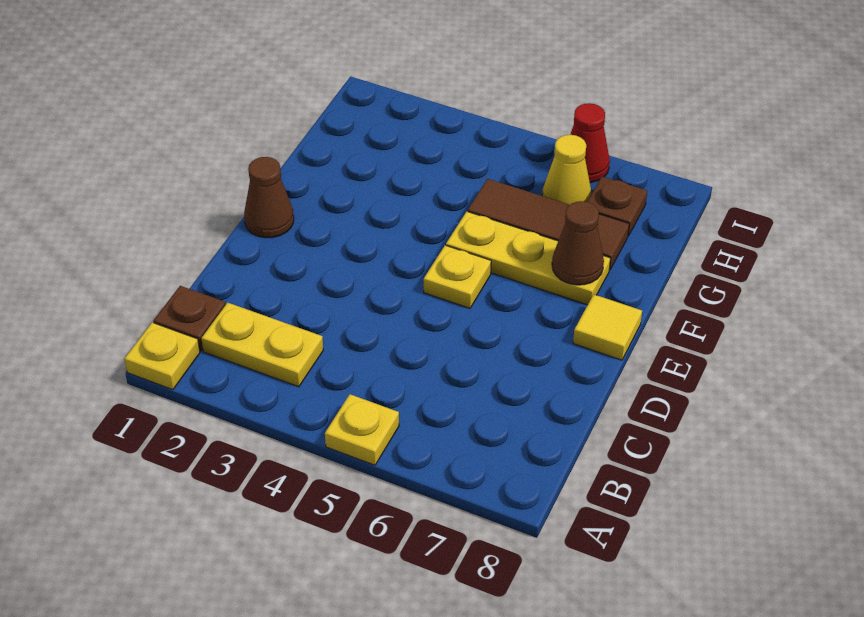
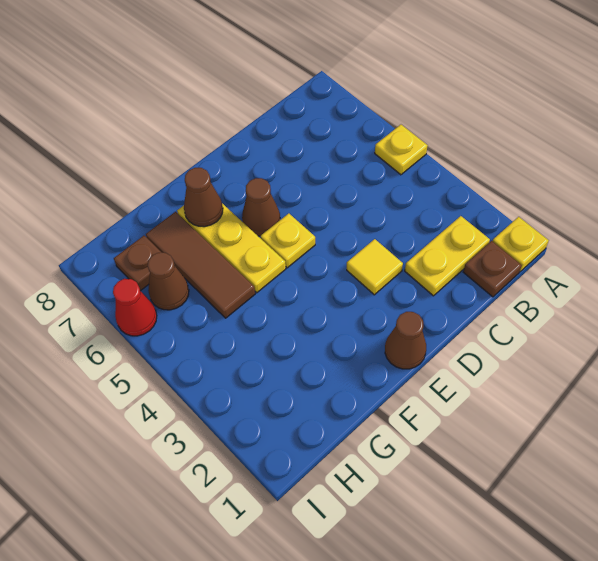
yellow 1x2 plate [201,303,323,387] -> yellow 1x2 plate turned to [405,216,490,296]
none -> brown 1x1 cone [242,178,280,236]
yellow 1x1 tile [573,295,642,360] -> yellow 1x1 tile moved to [347,239,403,295]
yellow 1x1 cone [542,135,591,205] -> brown 1x1 cone [148,253,189,310]

